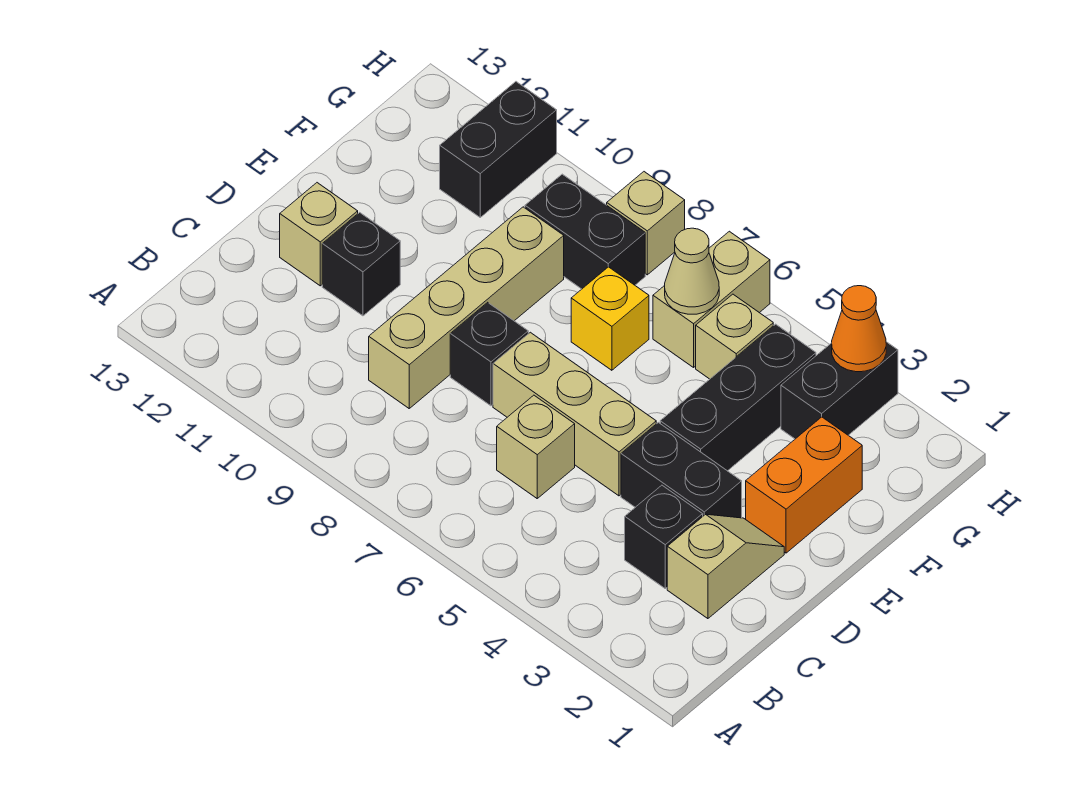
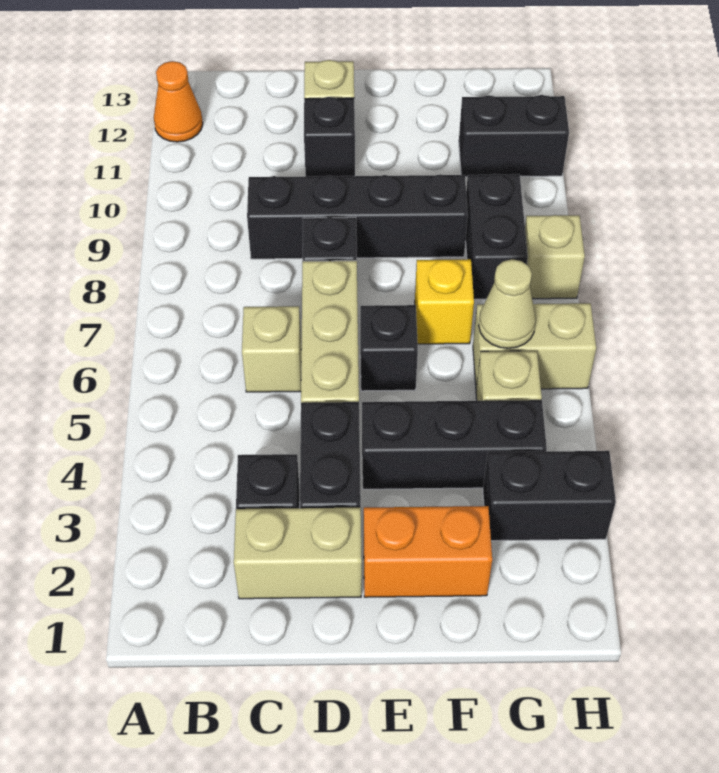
tan 1x2 slope [667,514,784,619] -> tan 1x2 brick [234,508,362,599]
tan 1x4 brick [369,207,564,408] -> black 1x4 brick [247,174,468,259]
none -> black 1x1 brick [360,305,418,391]
orange 1x1 cone [832,286,886,372] -> orange 1x1 cone moved to [154,61,203,142]

